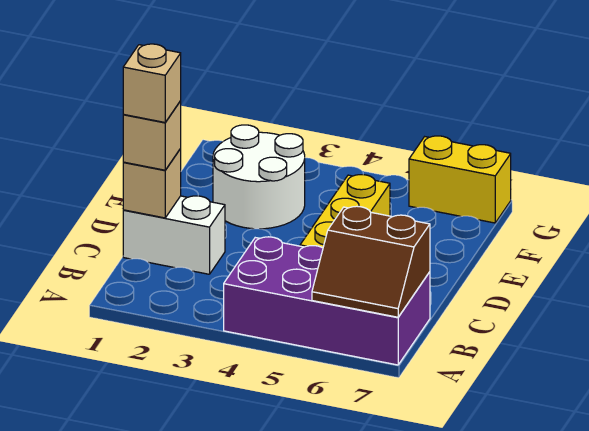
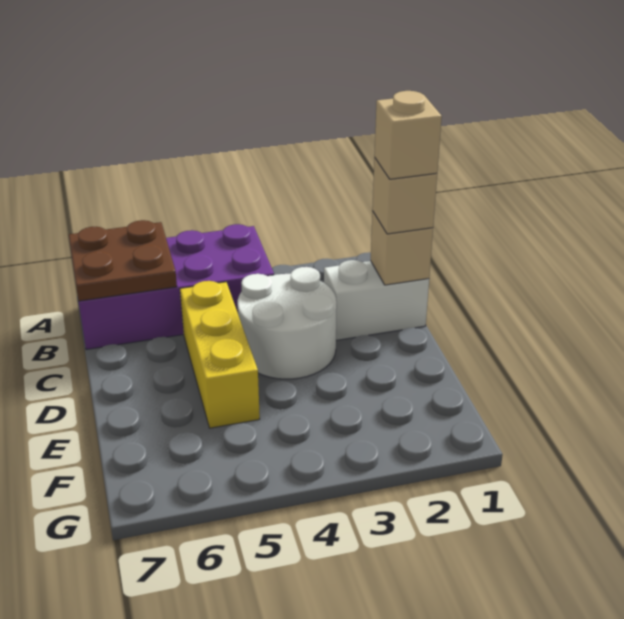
brown 2x2 slope [312,206,430,317] -> brown 2x2 plate [69,220,177,301]
white 2x2 round brick [213,125,305,229] -> white 2x2 round brick moved to [238,267,337,379]
yellow 1x2 brick [409,136,511,223] -> none

